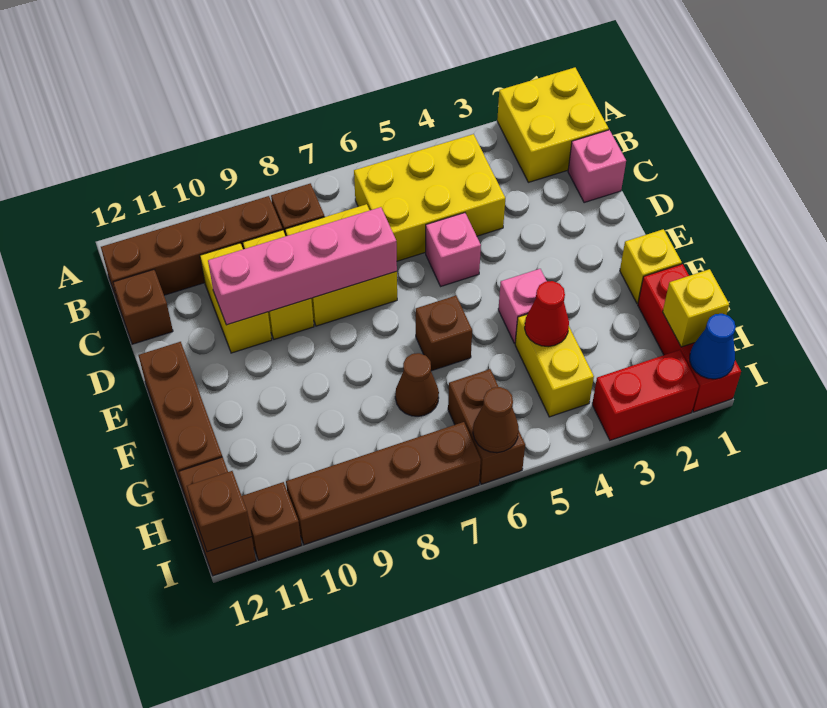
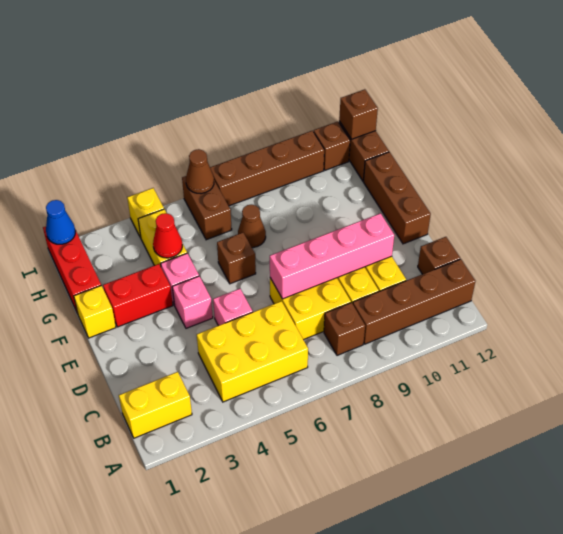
yellow 2x2 brick [497,68,609,182] -> yellow 1x2 brick [119,372,192,438]
pink 1x1 brick [568,130,626,203] -> pink 1x1 brick moved to [172,276,213,328]
yellow 1x1 brick [663,269,729,347] -> yellow 1x1 brick moved to [127,188,164,238]
red 1x2 brick [592,350,699,440] -> red 1x2 brick moved to [103,264,173,327]

